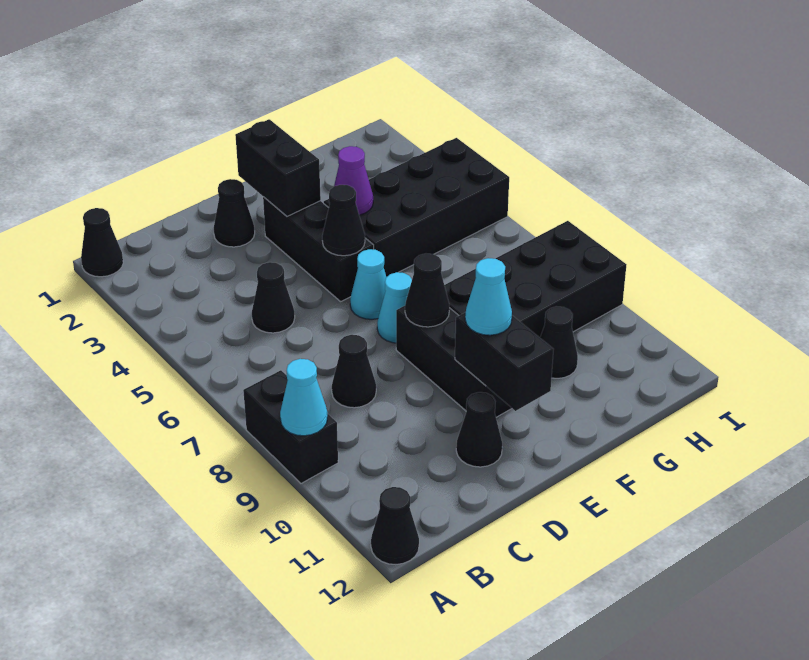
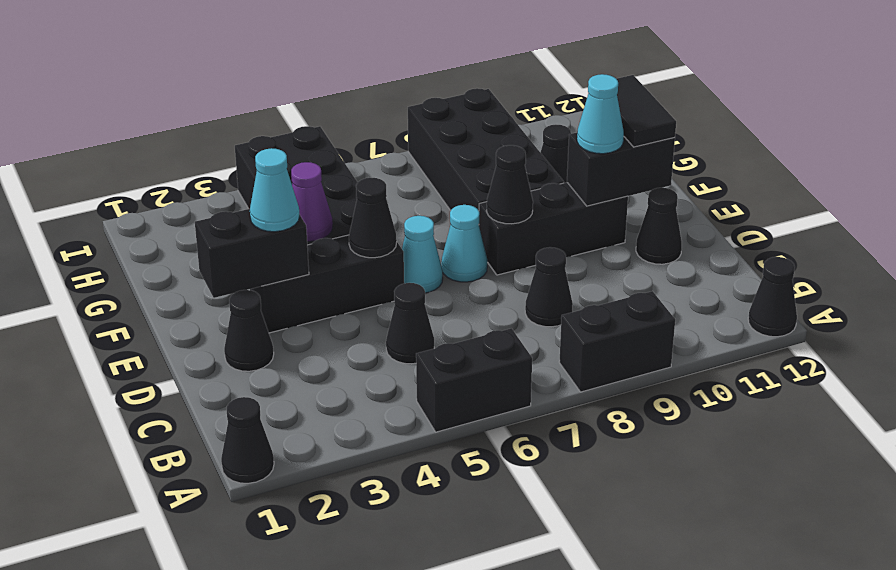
none -> black 1x2 brick [416,328,532,432]
cyan 1x1 cone [280,359,327,436] -> cyan 1x1 cone moved to [250,148,300,232]
none -> black 1x2 tile [617,75,676,147]

